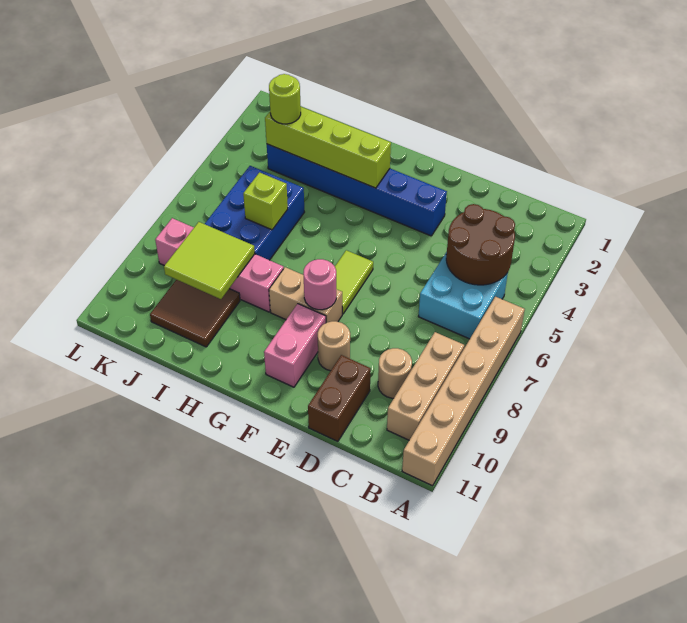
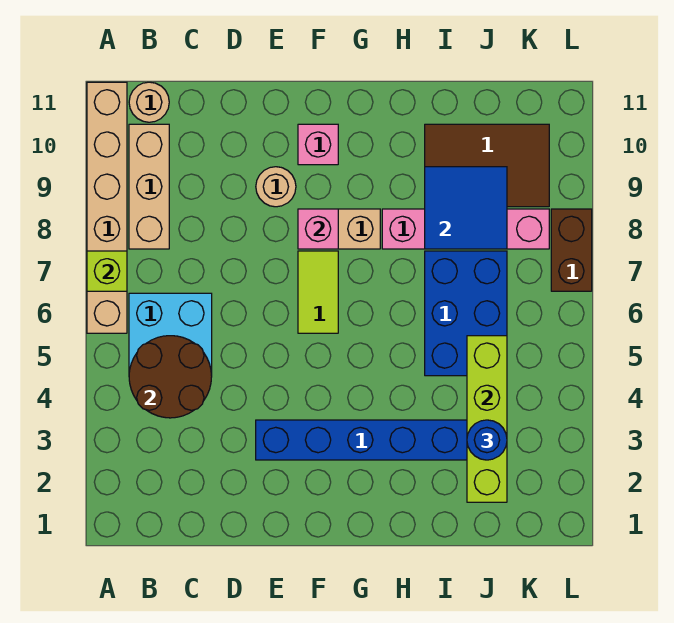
tan 1x1 round brick [378,348,412,398] -> tan 1x1 round brick moved to [129,82,169,122]
brown 1x2 brick [308,355,371,441] -> brown 1x2 brick moved to [551,209,592,291]
pink 1x1 round brick [303,259,336,310] -> pink 1x1 brick [298,209,338,249]
pink 1x2 brick [264,304,326,387] -> pink 1x1 brick [298,124,338,165]
lime 1x4 brick [265,107,391,188] -> lime 1x4 brick turned to [467,336,507,502]
lime 1x1 brick [243,173,288,230] -> lime 1x1 brick moved to [87,251,127,291]
lime 2x2 tile [164,222,255,299] -> blue 2x2 tile [425,167,507,249]
brown 2x2 tile [150,280,240,347] -> brown 2x3 tile [425,124,549,207]
lime 1x1 round brick [269,74,301,124] -> blue 1x1 round brick [467,420,507,460]

